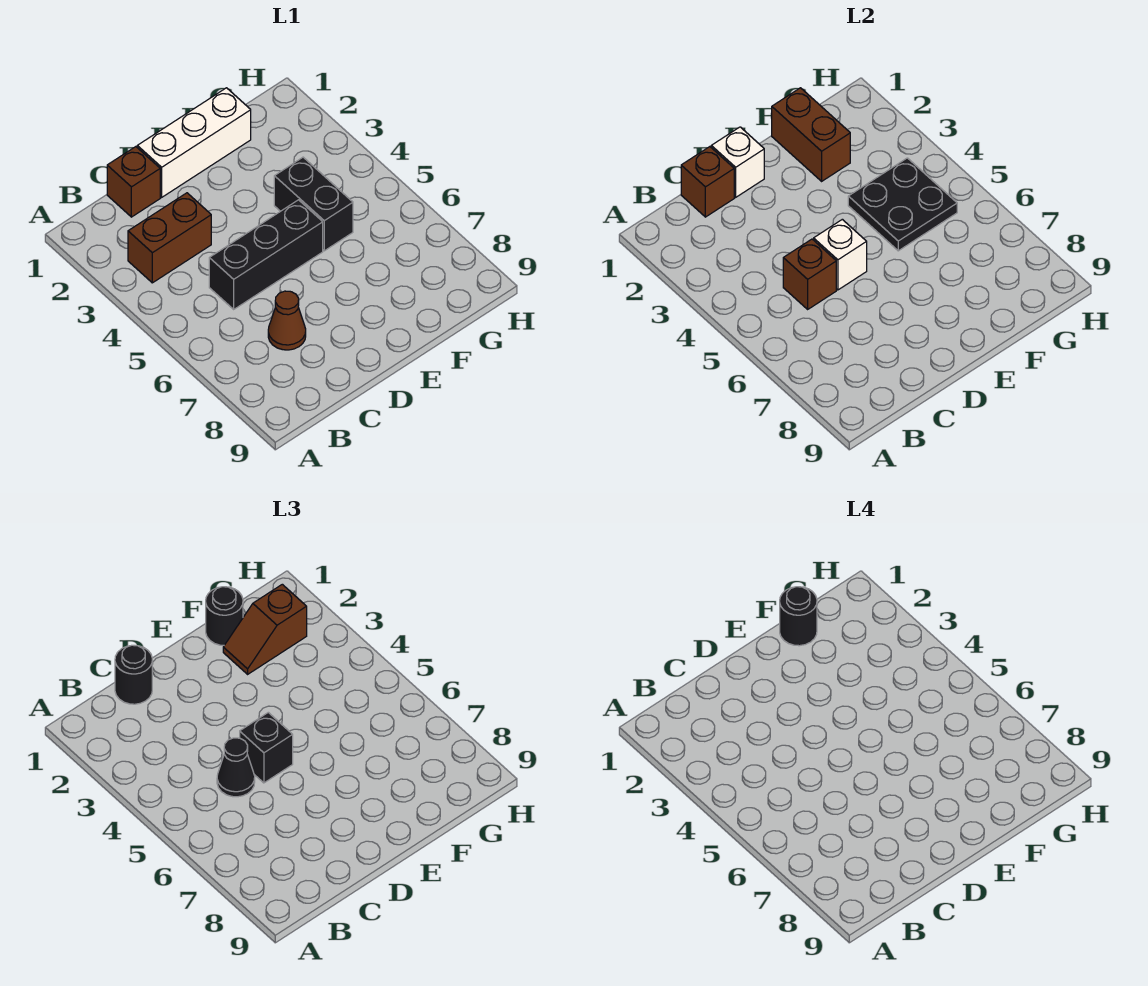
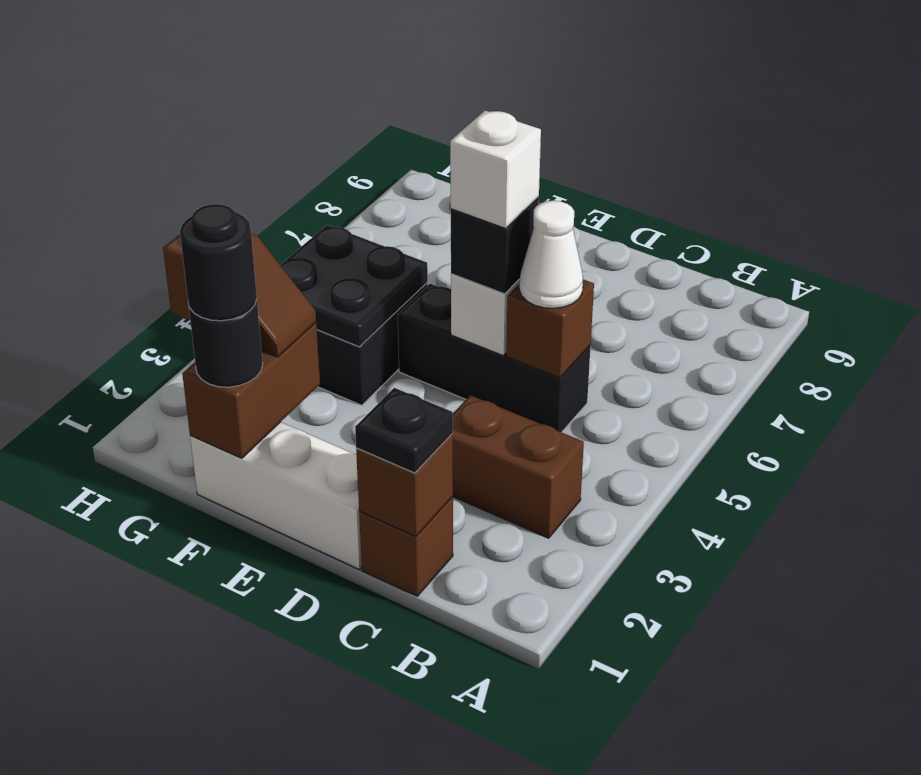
black 1x1 round brick [115,645,152,704] -> black 1x1 plate [355,388,453,473]
black 1x1 cone [217,738,255,797] -> white 1x1 cone [519,201,583,308]
brown 1x1 cone [268,291,306,350] -> none
white 1x1 brick [711,127,764,197] -> white 1x1 brick moved to [450,111,541,229]

